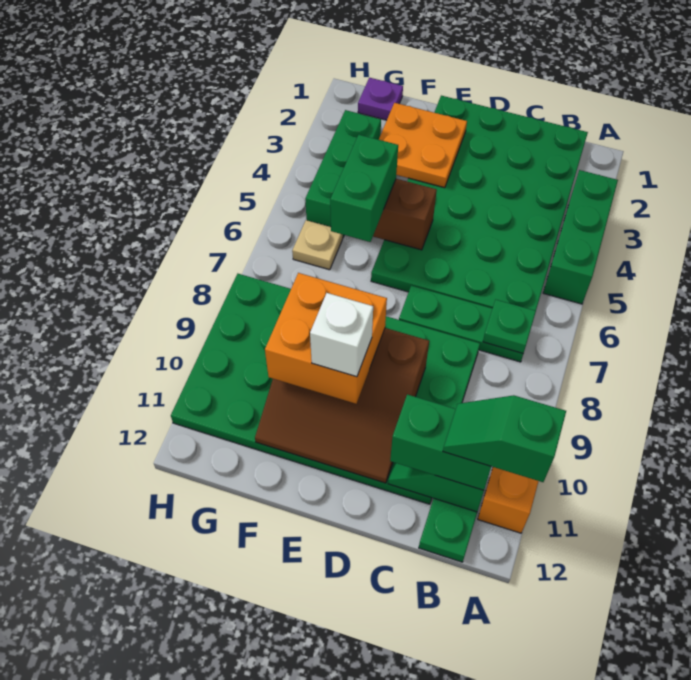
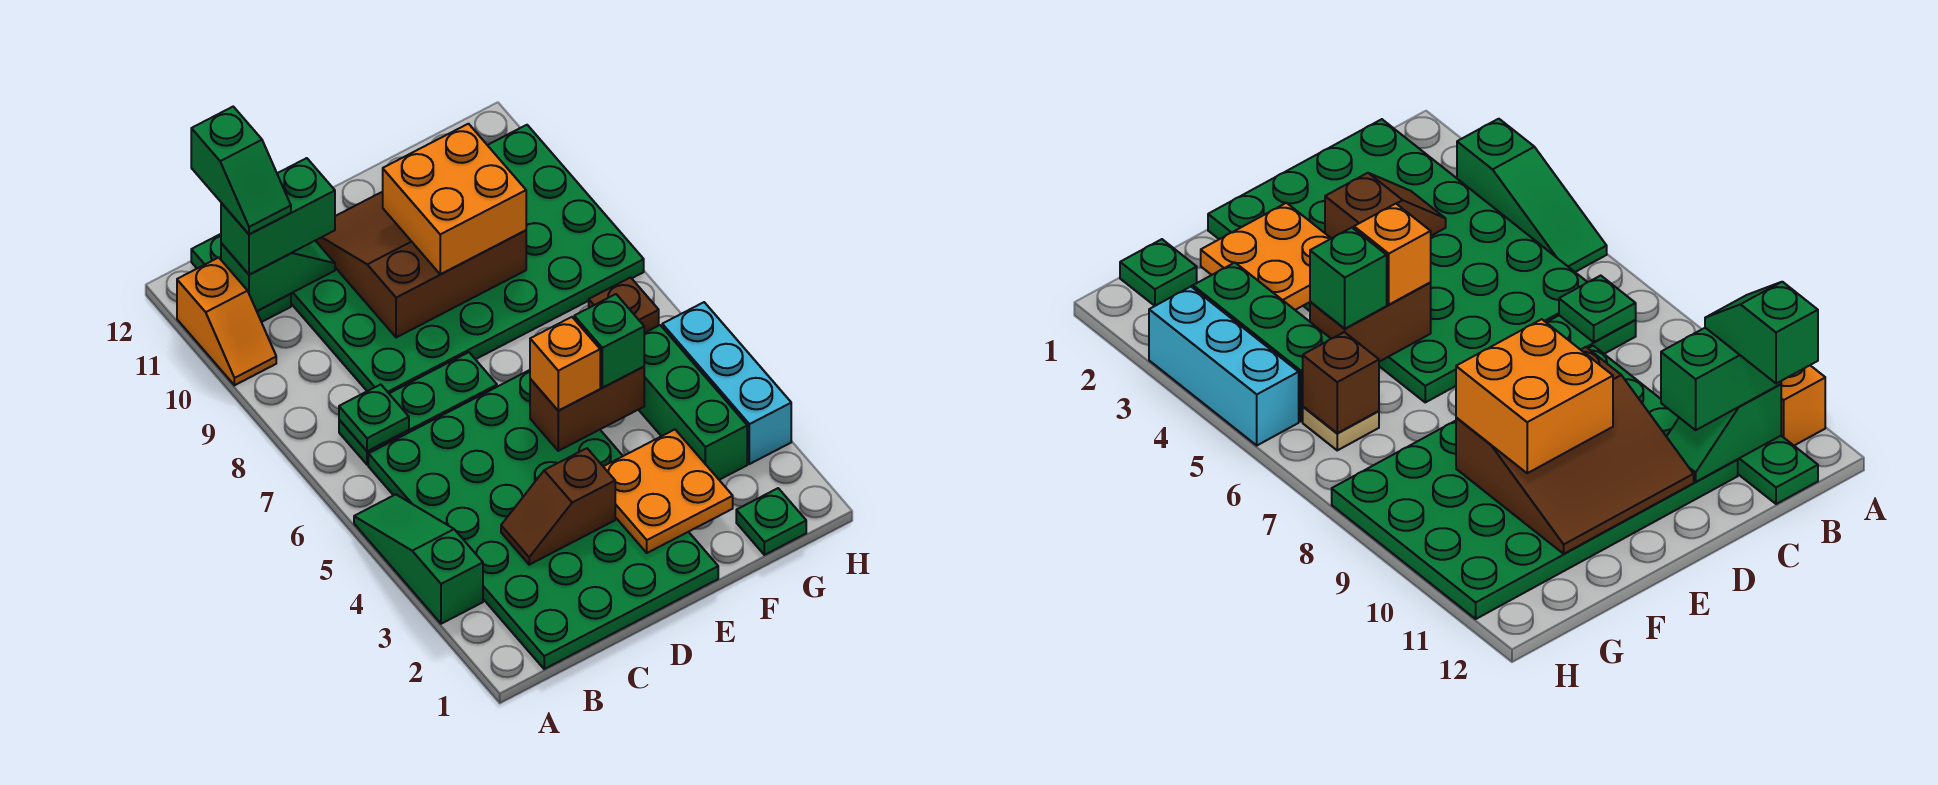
green 1x3 brick [543,170,618,304] -> green 1x3 slope [354,495,483,624]
green 1x2 slope [443,395,566,482] -> green 1x2 slope turned to [191,107,291,234]
none -> brown 1x2 slope [501,448,615,565]
none -> orange 1x1 brick [530,317,600,410]
white 1x1 brick [310,293,373,377] -> none
green 1x2 brick [330,135,398,242] -> green 1x1 brick [574,294,644,388]
purple 1x1 plate [358,78,403,120] -> green 1x1 plate [736,488,806,555]
none -> brown 1x1 brick [589,277,659,333]
none -> cyan 1x3 brick [662,302,791,464]

